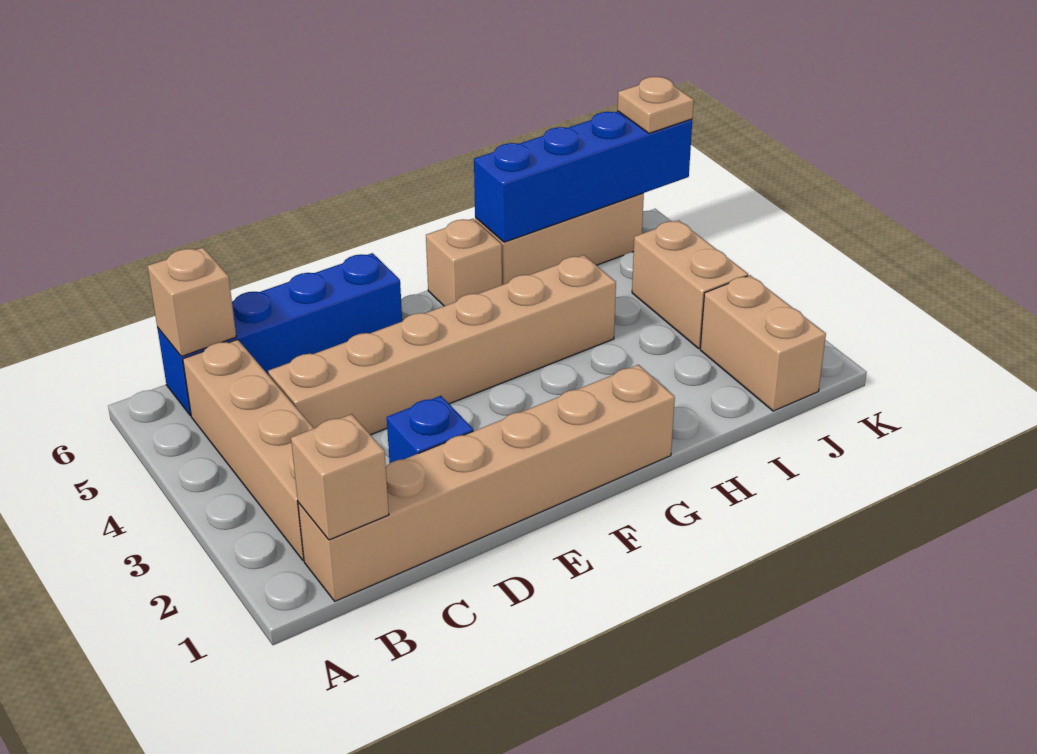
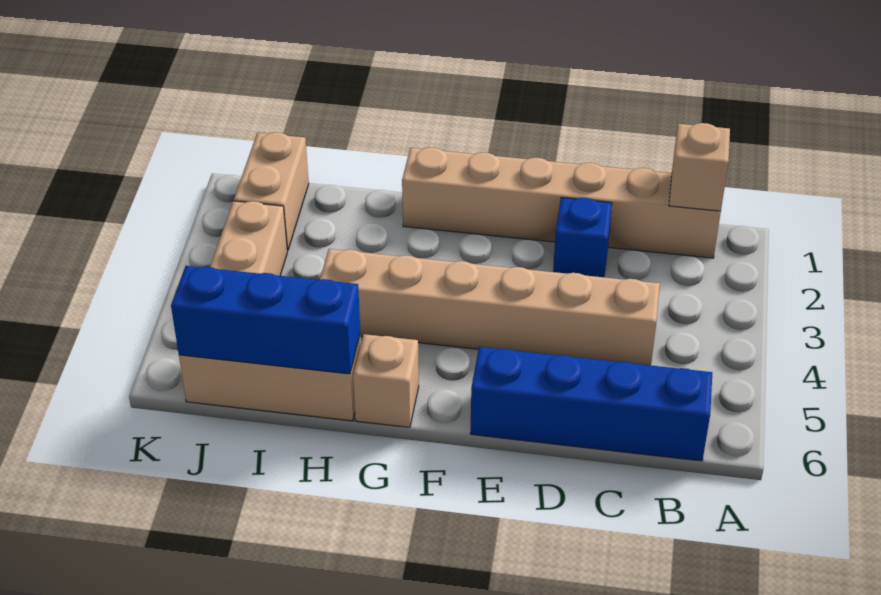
tan 1x4 brick [183,339,314,560] -> none
tan 1x1 brick [148,248,236,357] -> none
blue 1x4 brick [474,111,692,242] -> blue 1x3 brick [171,266,360,374]
tan 1x1 plate [618,77,694,133] -> none

